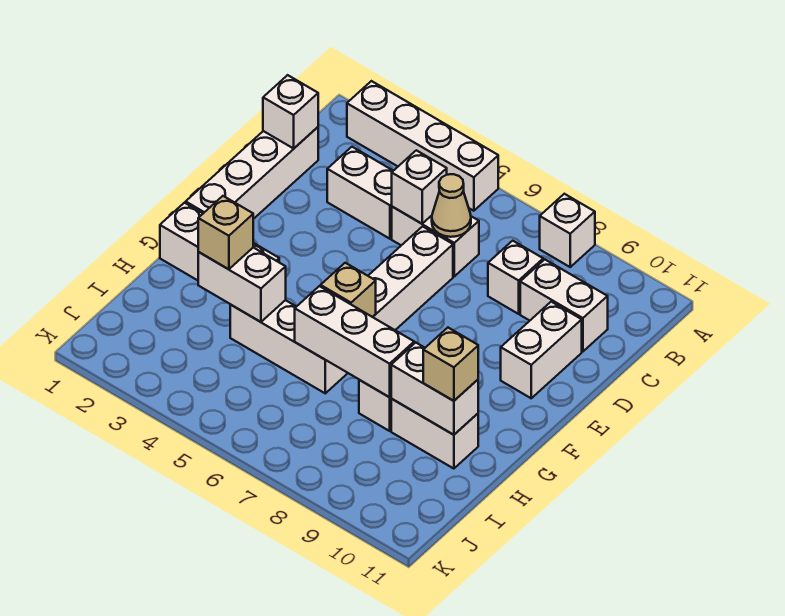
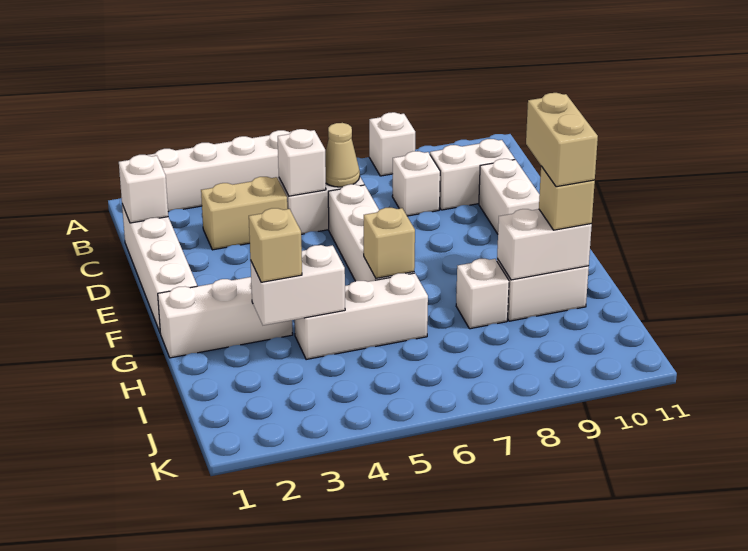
white 1x2 brick [327,147,393,239] -> tan 1x2 brick [201,177,287,250]
none -> tan 1x2 brick [526,93,598,187]
white 1x3 brick [295,286,414,397] -> none

